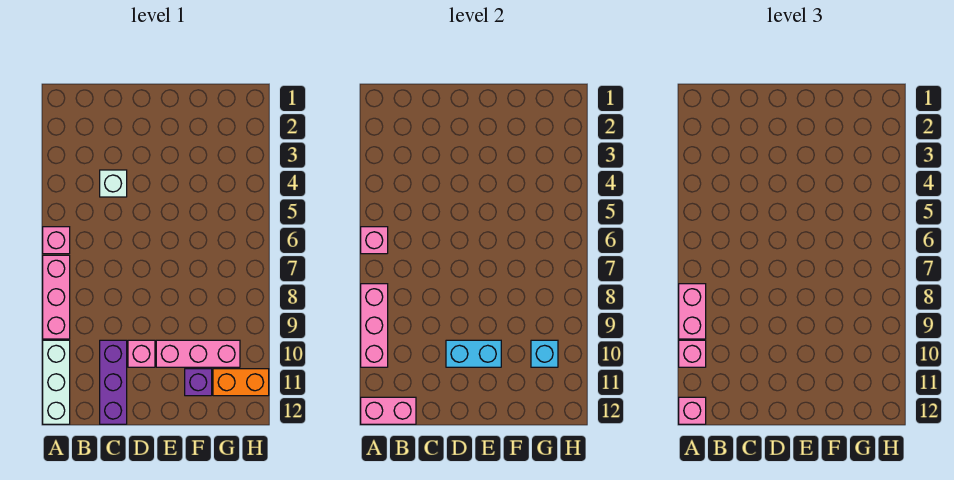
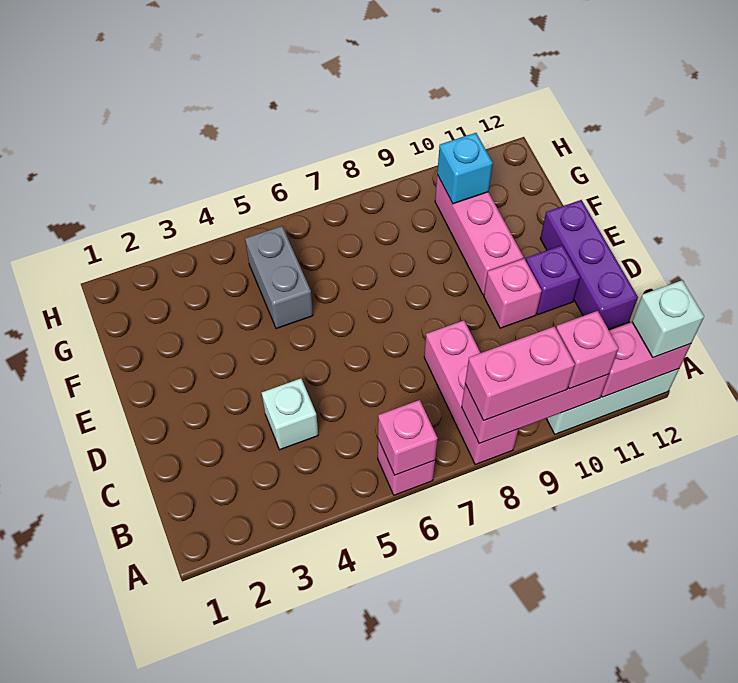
pink 1x3 brick [43,255,70,339] -> pink 1x3 brick turned to [424,320,518,464]
pink 1x2 brick [361,397,416,424] -> pink 1x2 brick turned to [601,322,691,397]
pink 1x1 brick [679,397,706,424] -> white 1x1 brick [632,280,704,357]
purple 1x3 brick [100,340,127,424] -> purple 1x3 brick turned to [540,200,638,329]
cyan 1x2 brick [446,340,501,367] -> none
none -> grey 1x2 brick [245,226,313,329]
purple 1x1 brick [185,369,212,396] -> purple 1x1 brick moved to [526,245,580,315]
orange 1x2 brick [213,369,269,396] -> none

